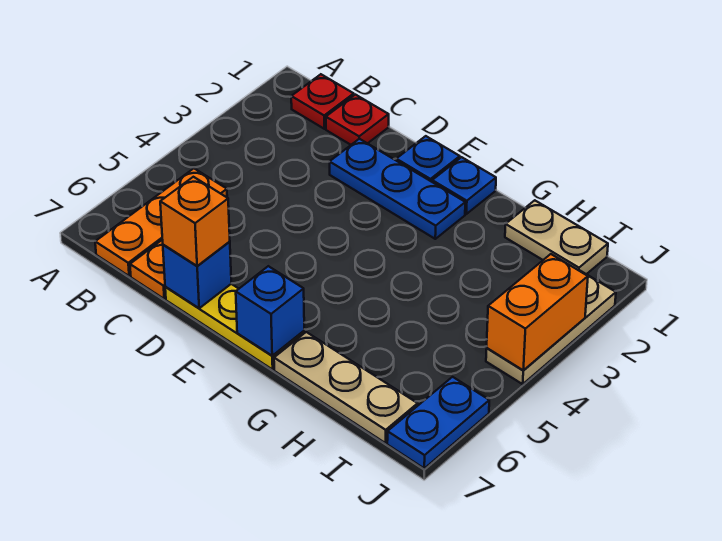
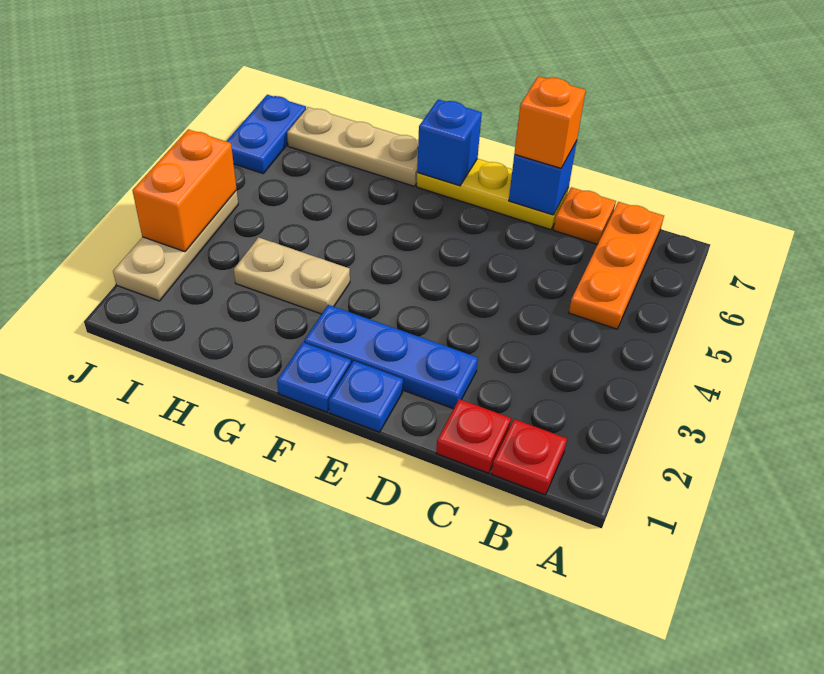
tan 1x2 plate [505,200,608,274] -> tan 1x2 plate moved to [234,237,350,314]

